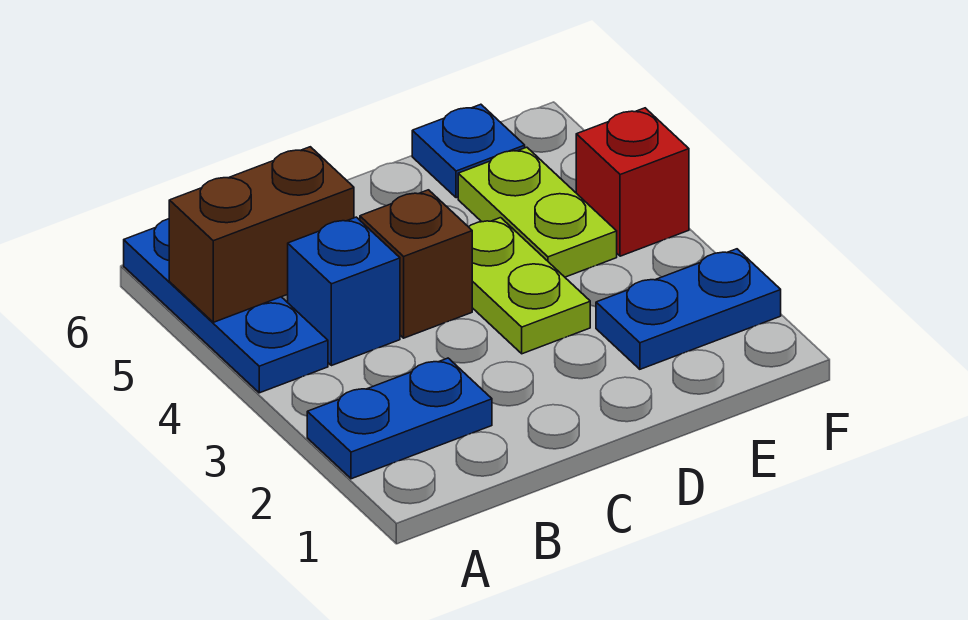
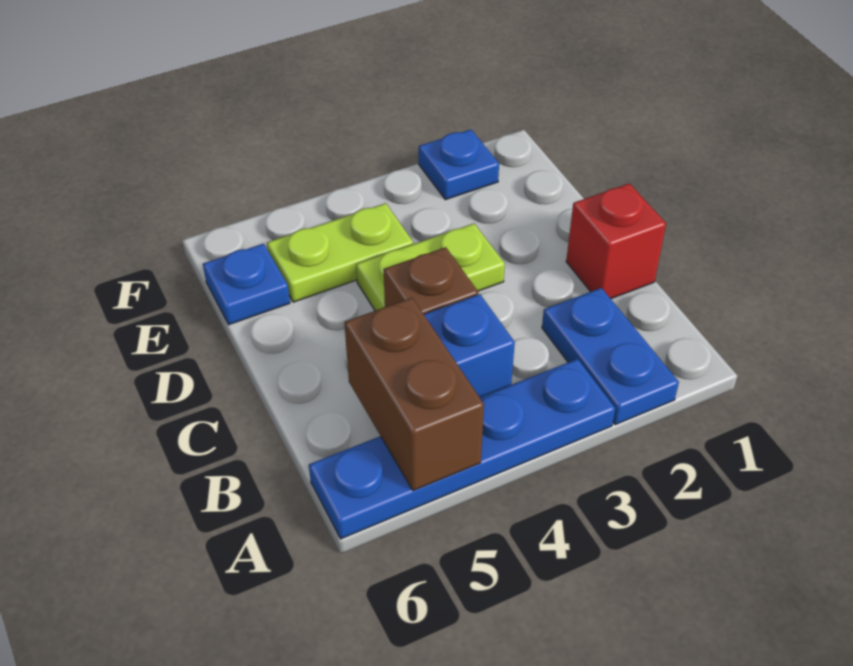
blue 1x3 plate [124,219,328,393] -> blue 1x4 plate [309,359,615,539]
blue 1x2 plate [596,249,781,369] -> blue 1x1 plate [419,130,499,200]
red 1x1 brick [576,108,689,256] -> red 1x1 brick moved to [566,183,666,299]

